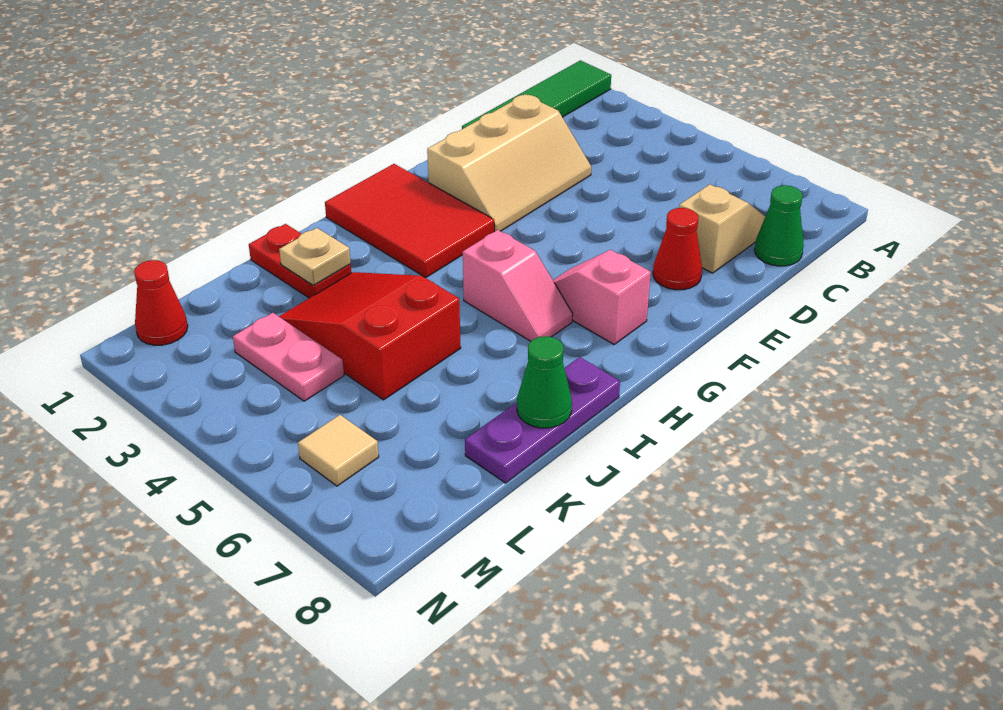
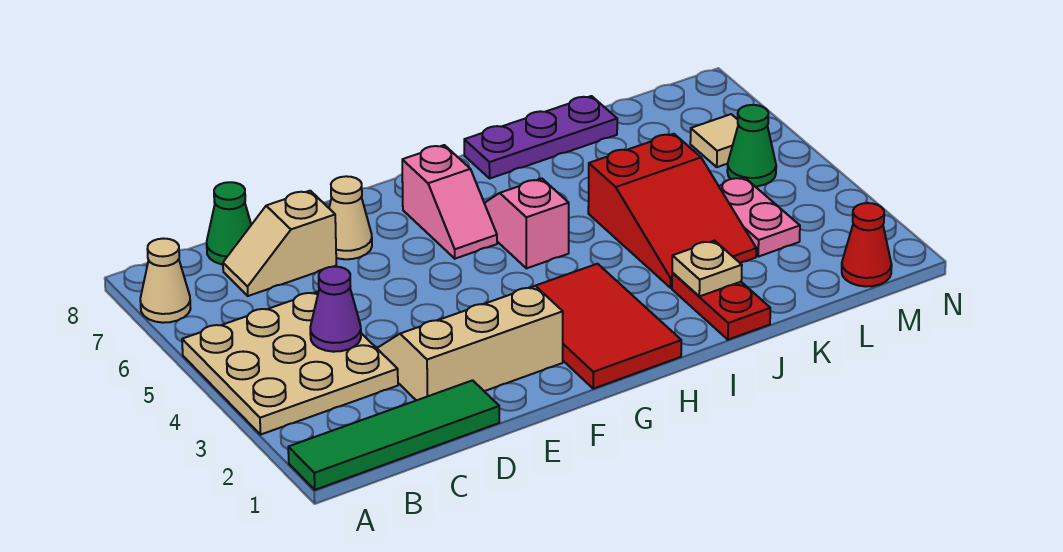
none -> tan 3x3 plate [182,292,398,435]
none -> tan 1x1 cone [140,239,191,323]
none -> purple 1x1 cone [310,267,361,352]
red 1x1 cone [653,208,702,290] -> tan 1x1 cone [329,176,372,259]
green 1x1 cone [517,336,572,428] -> green 1x1 cone moved to [727,105,776,186]

